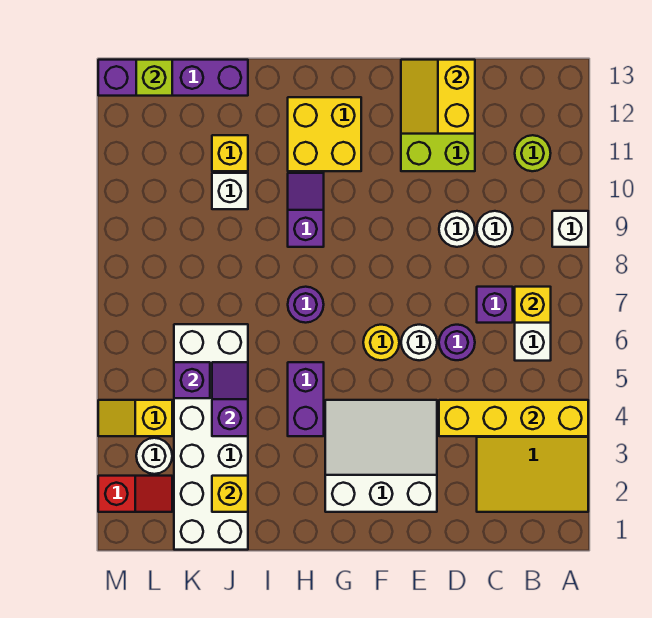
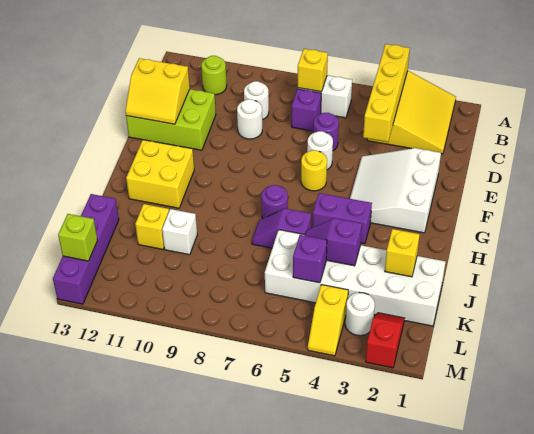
white 1x1 brick [552,211,588,247] -> none
purple 1x2 slope [288,173,324,247] -> purple 1x2 slope moved to [252,209,311,248]

